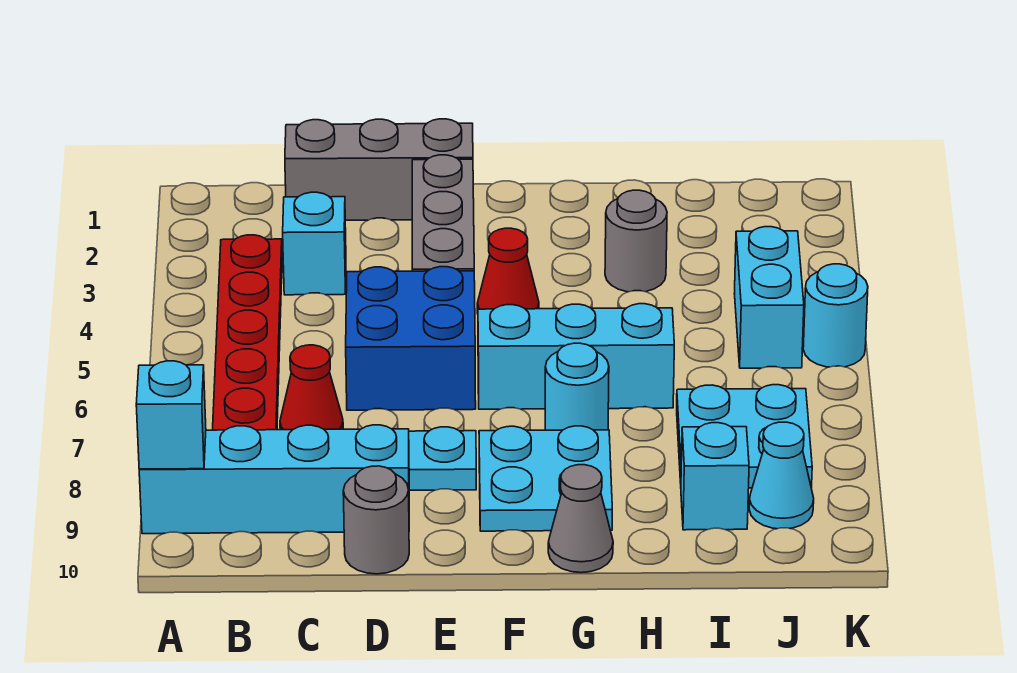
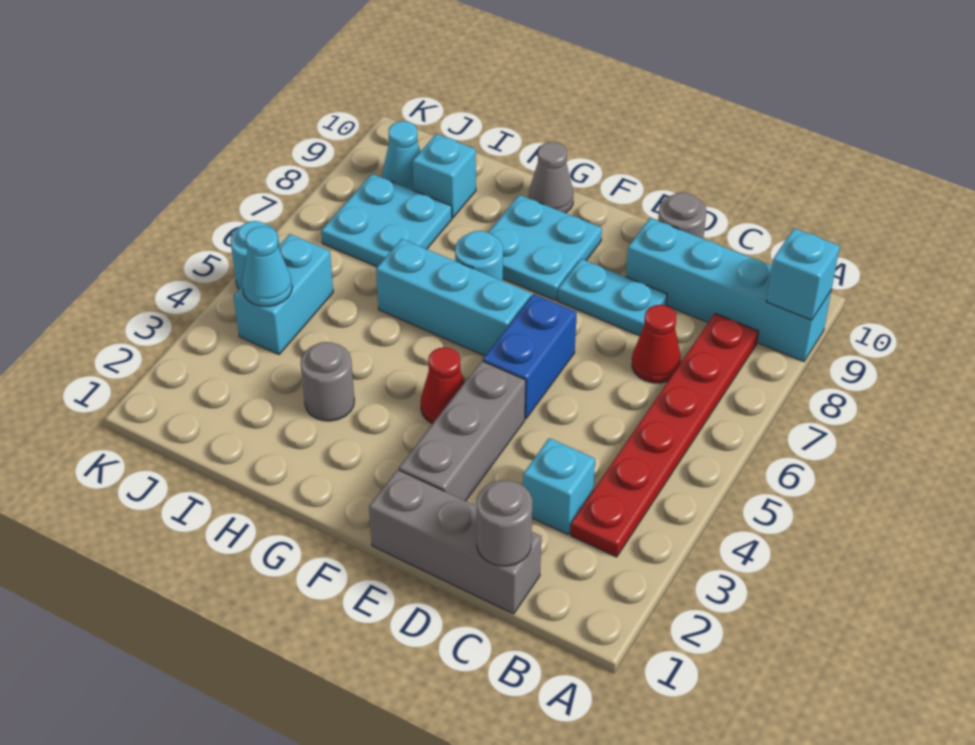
none -> grey 1x1 round brick [477,480,533,566]
blue 2x2 brick [346,267,476,410] -> blue 1x2 brick [483,294,577,419]
none -> cyan 1x1 cone [242,226,292,307]

